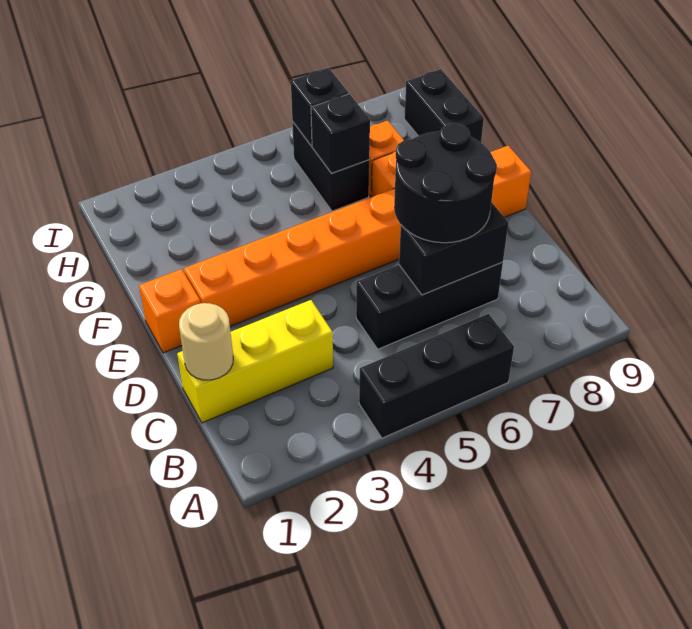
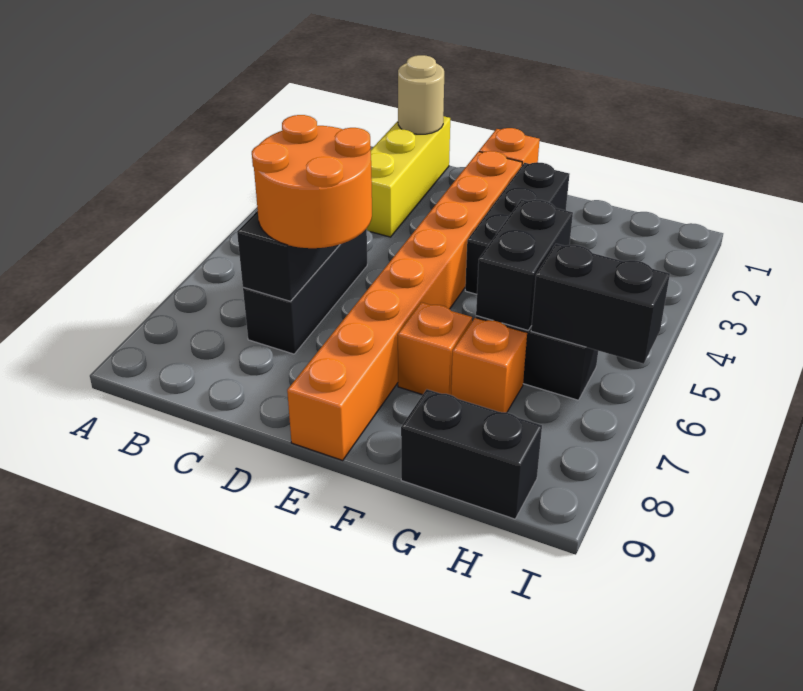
black 1x3 brick [359,314,514,438] -> black 1x3 brick moved to [465,162,570,294]
black 2x2 round brick [394,123,497,243] -> orange 2x2 round brick [252,115,372,248]
black 1x1 brick [311,94,370,173] -> black 1x2 brick [476,199,573,330]
black 1x1 brick [291,68,348,146] -> black 1x2 brick [531,244,670,364]

